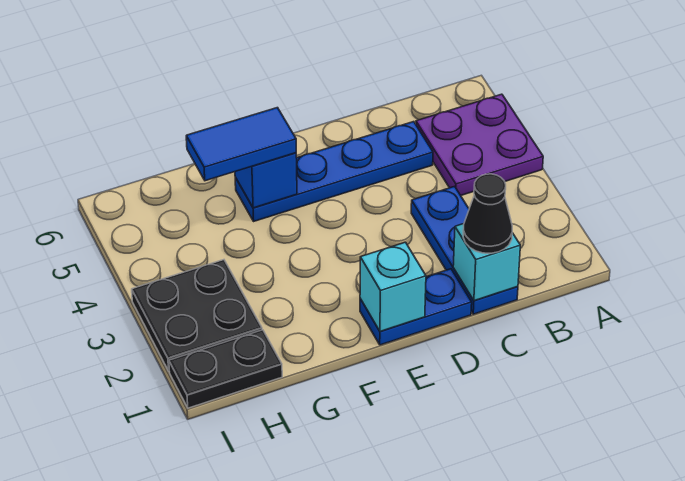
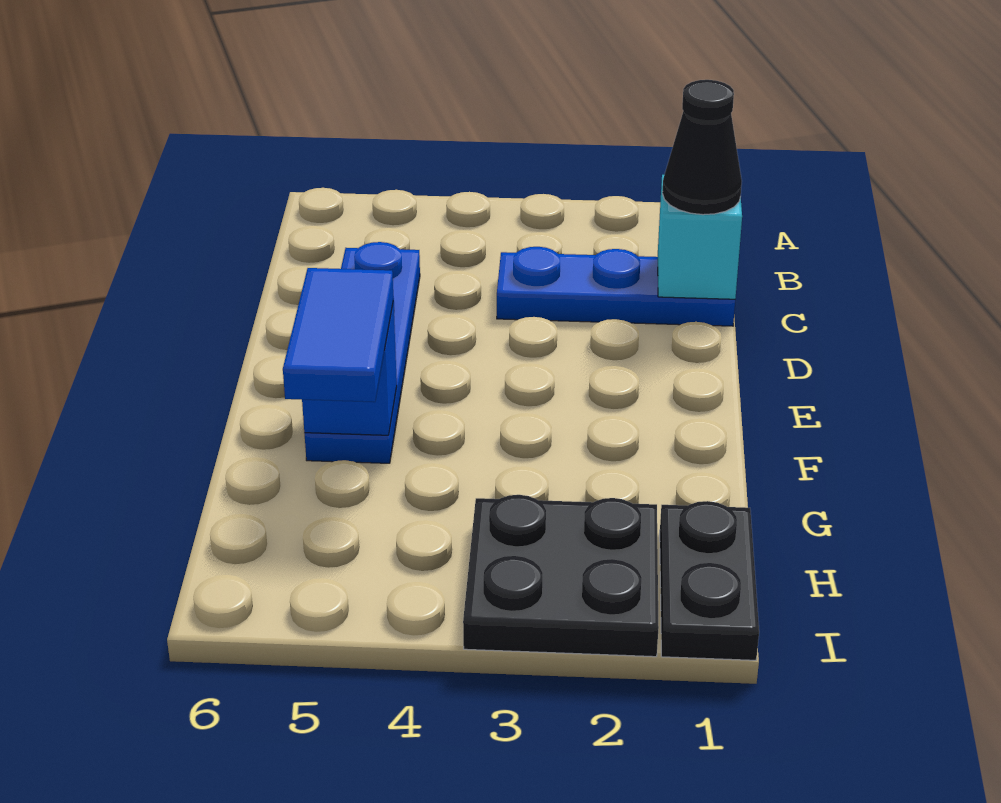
purple 2x2 plate [416,94,543,195] -> none
blue 1x2 plate [360,269,472,345] -> none
cyan 1x1 brick [360,242,426,332] -> none

